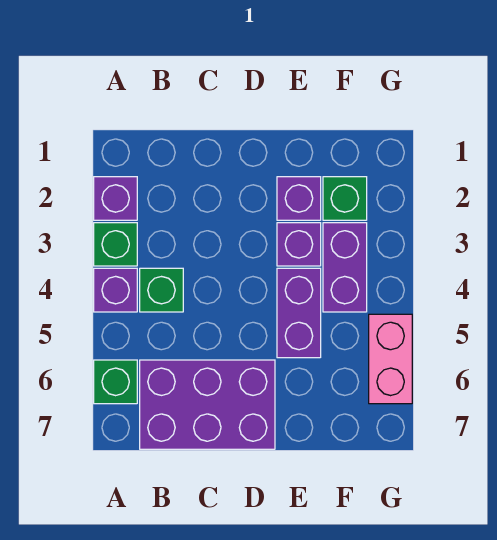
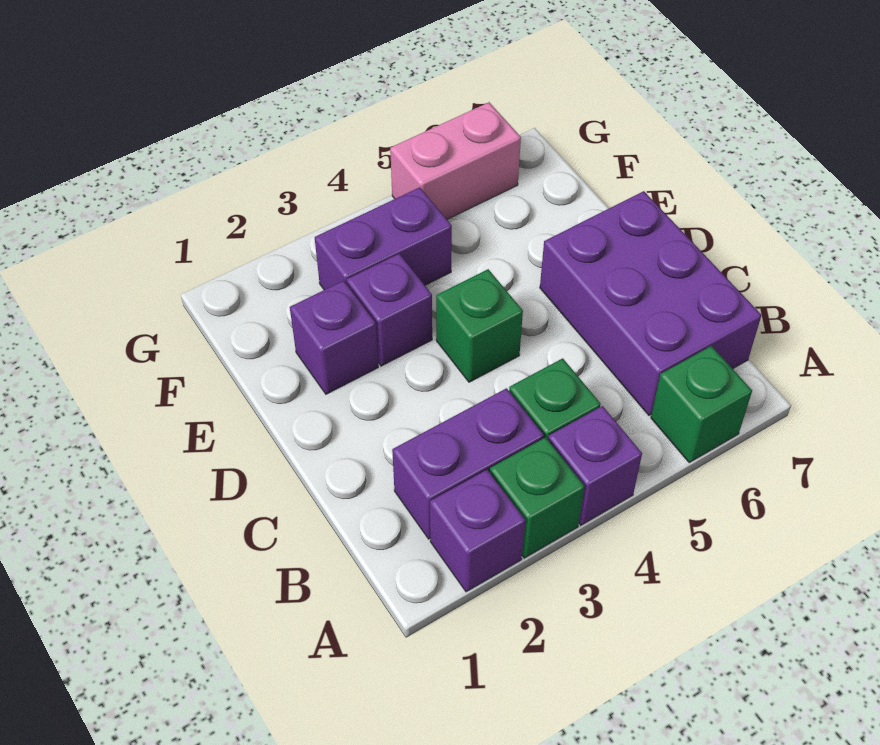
purple 1x2 brick [277,268,321,358] -> purple 1x2 brick moved to [392,388,544,539]
green 1x1 brick [323,177,367,220] -> green 1x1 brick moved to [436,269,523,382]

